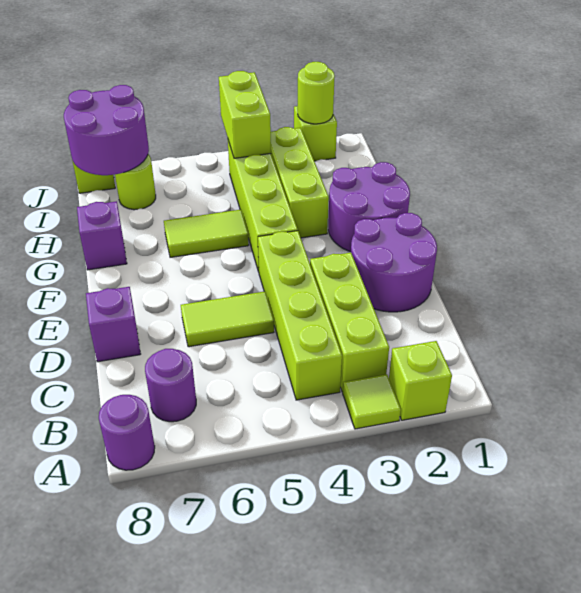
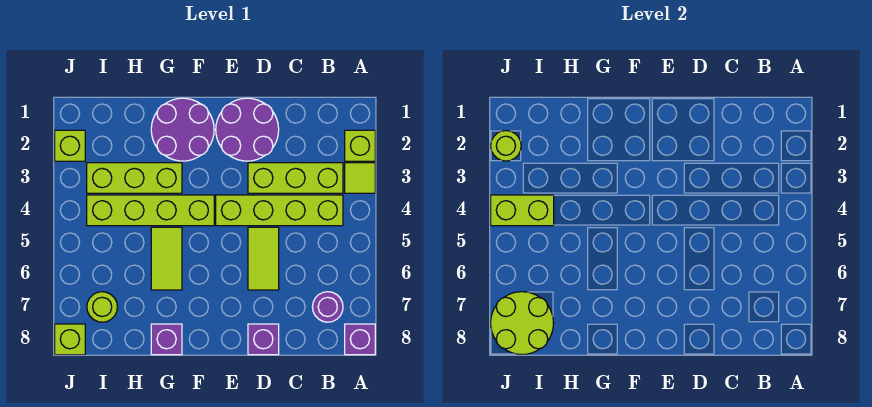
purple 1x1 round brick [99,395,155,470] -> purple 1x1 brick [345,324,375,355]
purple 2x2 round brick [64,85,149,175] -> lime 2x2 round brick [491,292,553,355]

